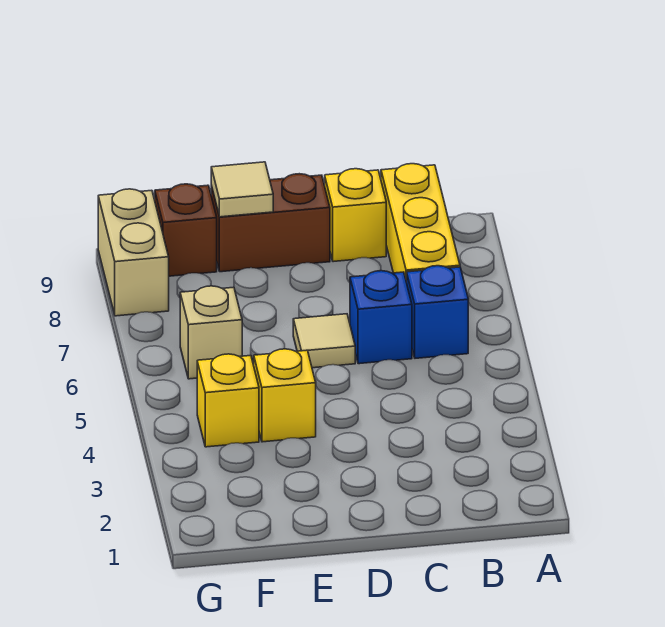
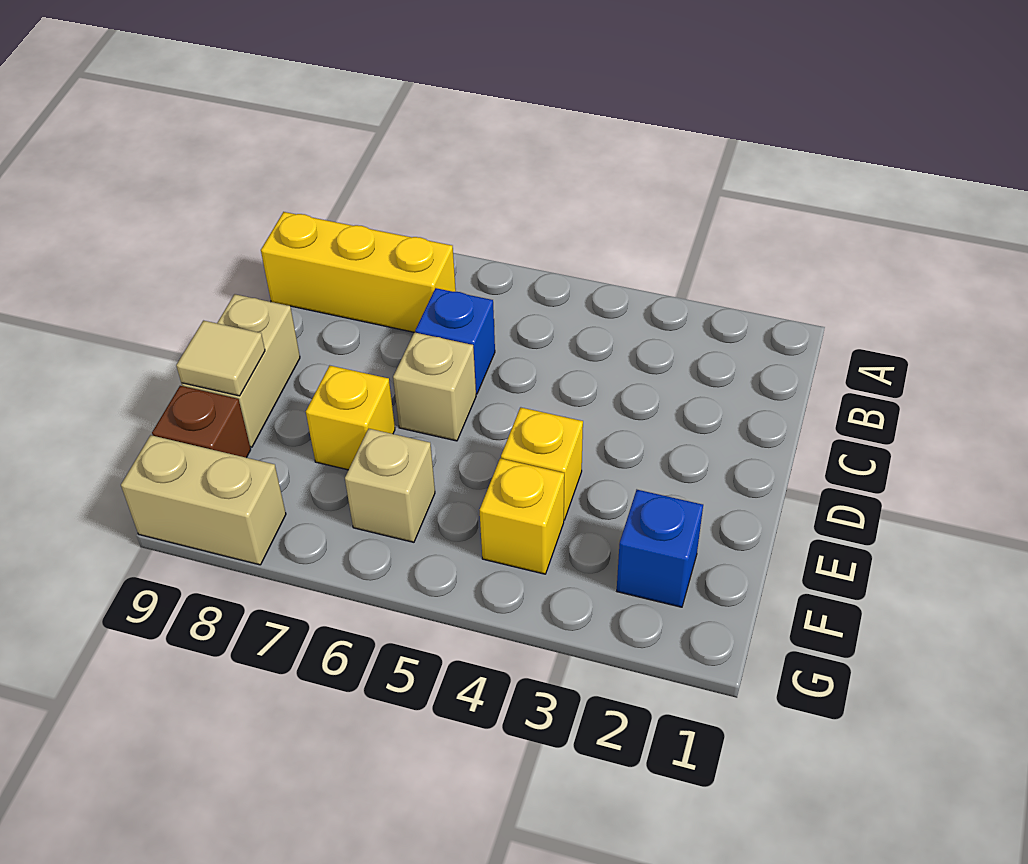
blue 1x1 brick [407,266,468,358] -> blue 1x1 brick moved to [617,490,703,607]
yellow 1x1 brick [325,169,386,262] -> yellow 1x1 brick moved to [306,365,395,470]
tan 1x1 tile [293,314,355,368] -> tan 1x1 brick [393,332,476,441]
brown 1x2 brick [211,174,330,272] -> tan 1x2 brick [181,294,300,447]

